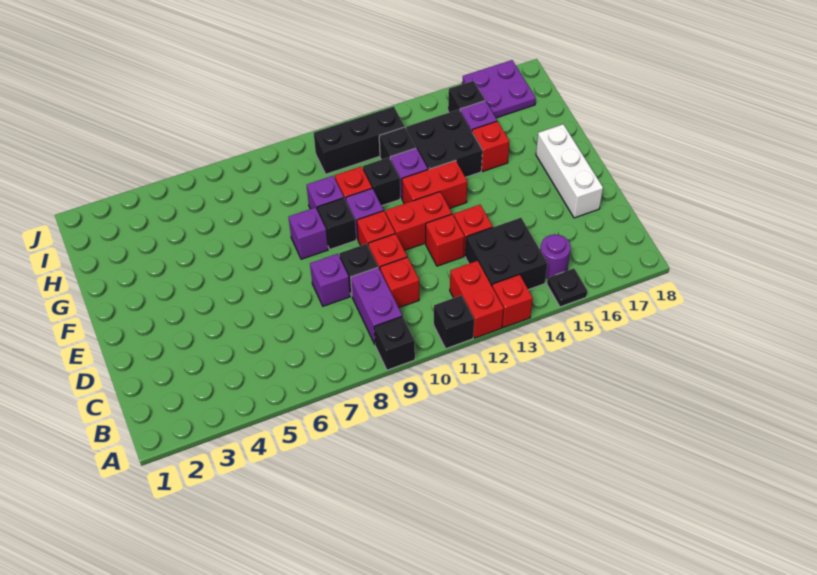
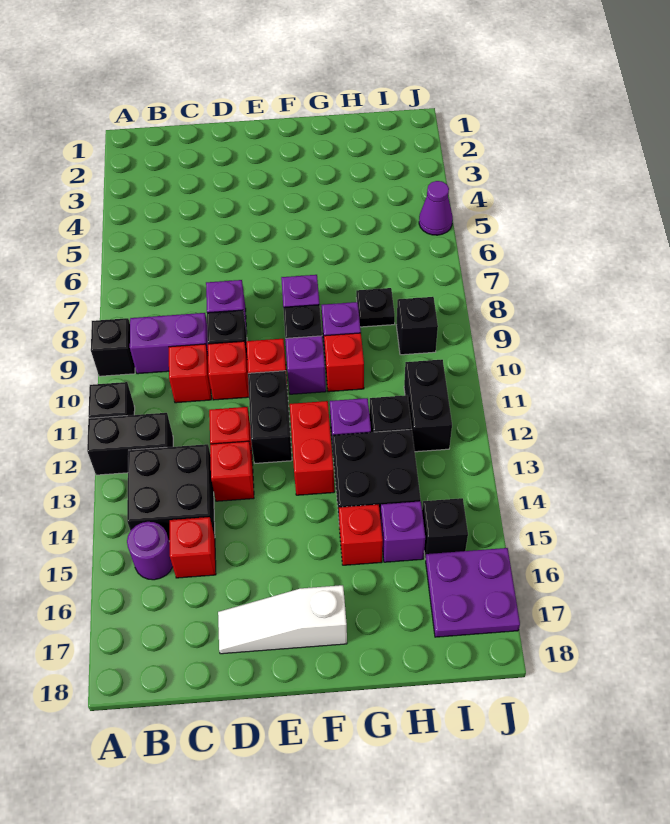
red 1x2 brick [450,261,504,338] -> black 1x2 brick [87,413,173,475]
red 1x1 brick [492,275,533,328] -> red 1x1 brick moved to [170,517,216,578]
black 1x1 plate [547,268,587,307] -> black 1x1 plate moved to [356,288,395,327]
white 1x3 brick [536,124,603,218] -> white 1x3 slope [218,585,347,654]
red 1x2 brick [385,192,452,251] -> black 1x2 brick [248,371,292,463]
black 1x1 brick [363,157,400,206] -> black 1x1 brick moved to [396,297,438,355]
black 1x3 brick [314,106,405,174] -> black 1x2 brick [404,360,452,452]
none -> purple 1x1 cone [419,181,453,235]

